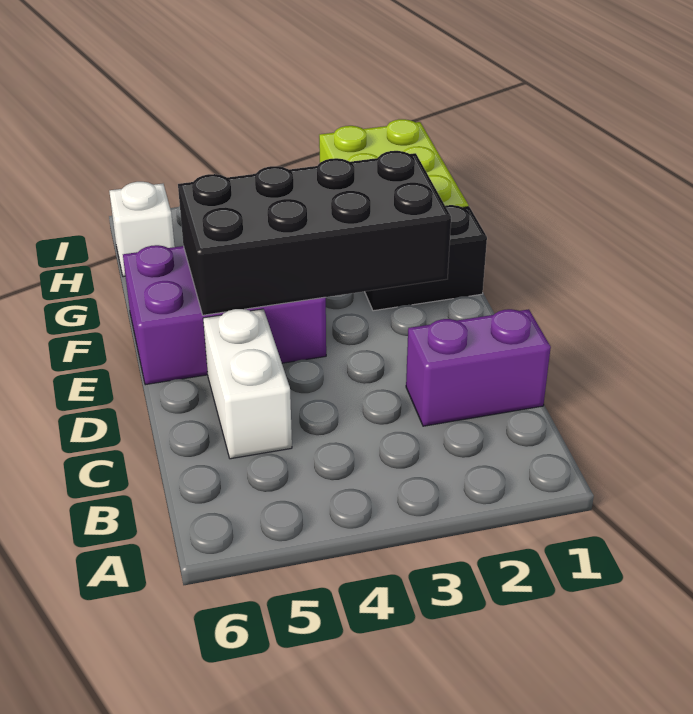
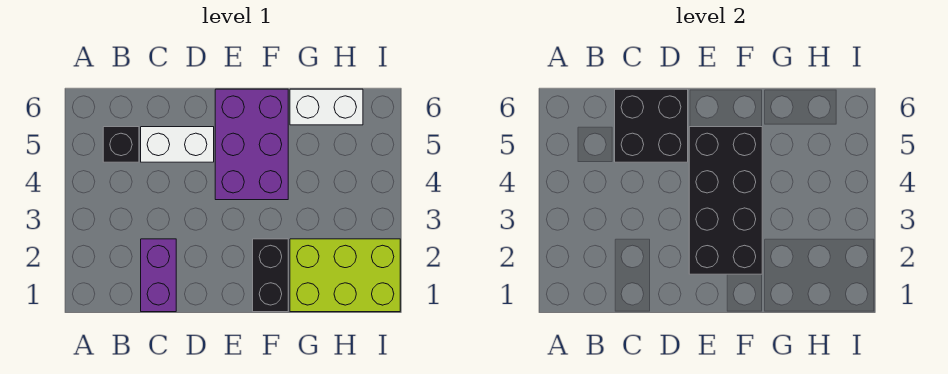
none -> black 1x1 brick [103,127,139,162]
none -> black 2x2 brick [615,89,688,162]
white 1x1 brick [109,182,175,277] -> white 1x2 brick [290,89,363,125]

